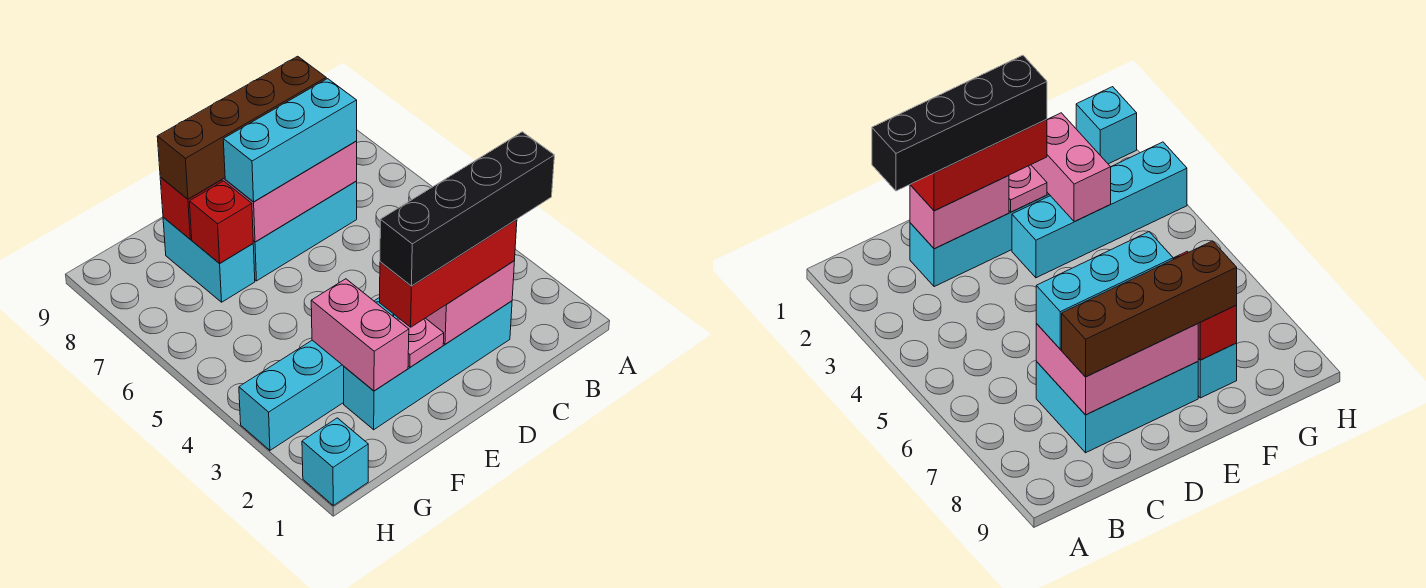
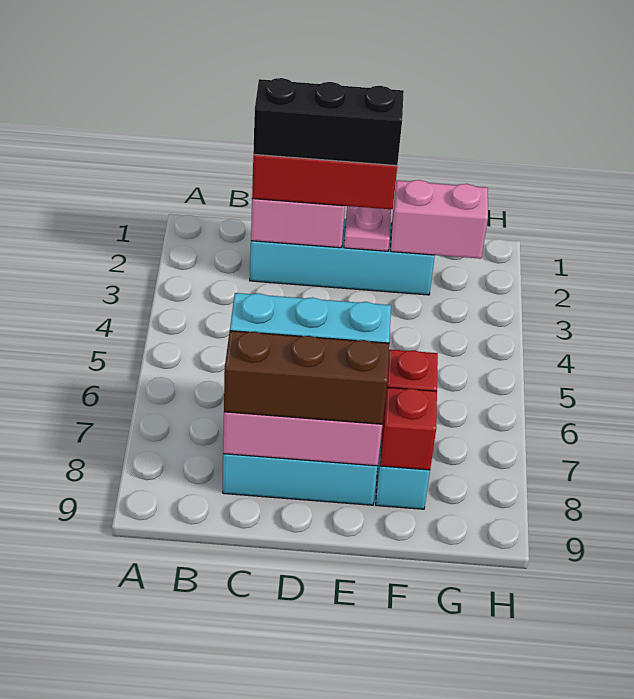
black 1x4 brick [380,132,554,286] -> black 1x3 brick [253,78,404,165]
brown 1x4 brick [157,56,326,199] -> brown 1x3 brick [224,331,389,424]
cyan 1x4 brick [239,297,398,450] -> none
pink 1x2 brick [311,279,409,391] -> pink 1x2 brick turned to [391,180,488,259]
cyan 1x1 brick [302,418,368,506] -> none

